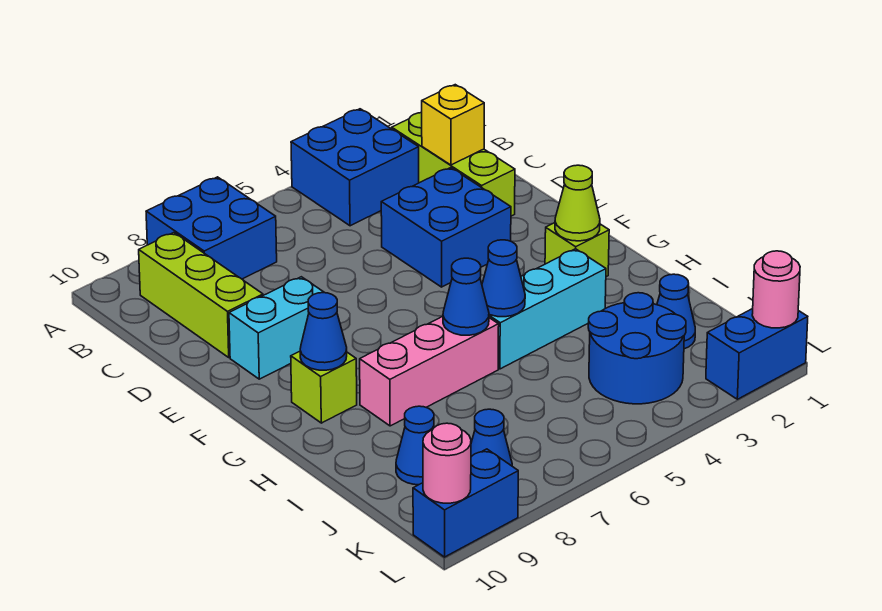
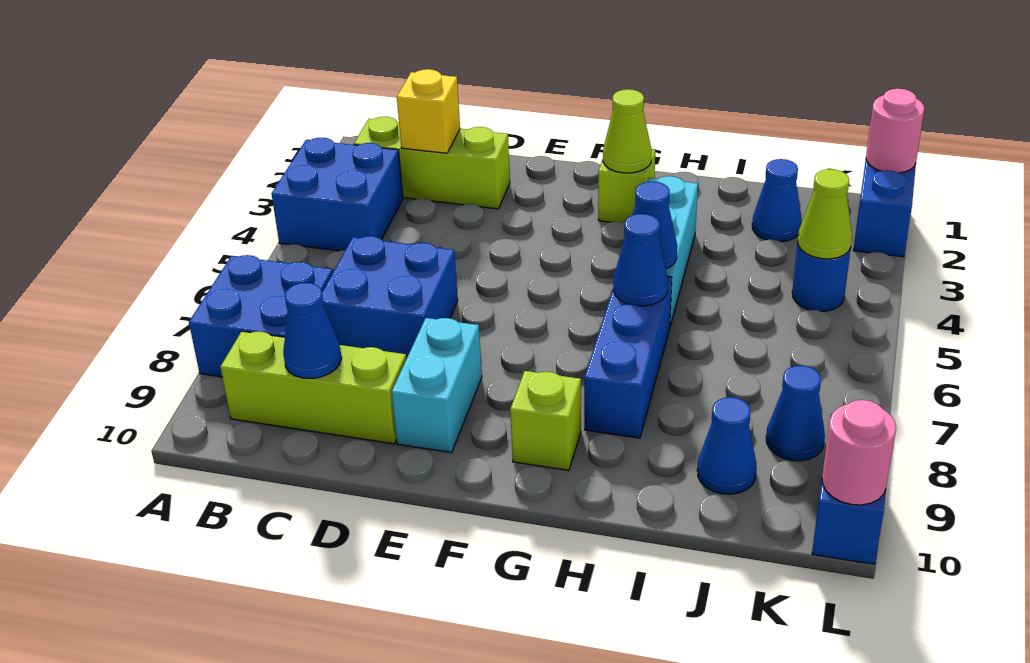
blue 2x2 brick [381,168,511,287] -> blue 2x2 brick moved to [322,236,458,359]
blue 1x1 cone [300,293,347,370] -> blue 1x1 cone moved to [283,283,342,378]
pink 1x3 brick [360,316,499,426] -> blue 1x3 brick [584,276,672,438]
blue 2x2 round brick [588,293,686,404] -> blue 1x1 round brick [792,243,851,311]
none -> lime 1x1 cone [798,169,852,259]

